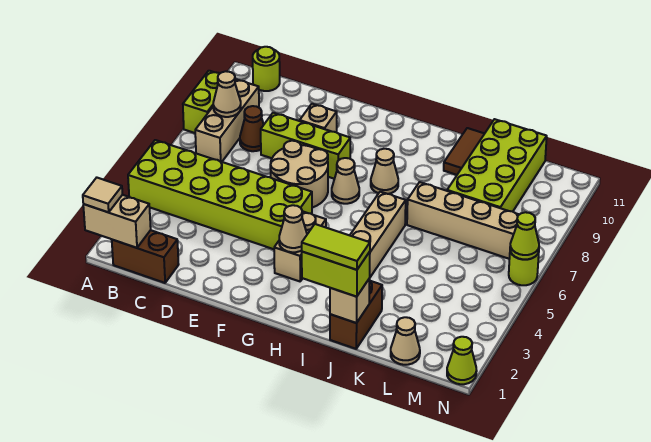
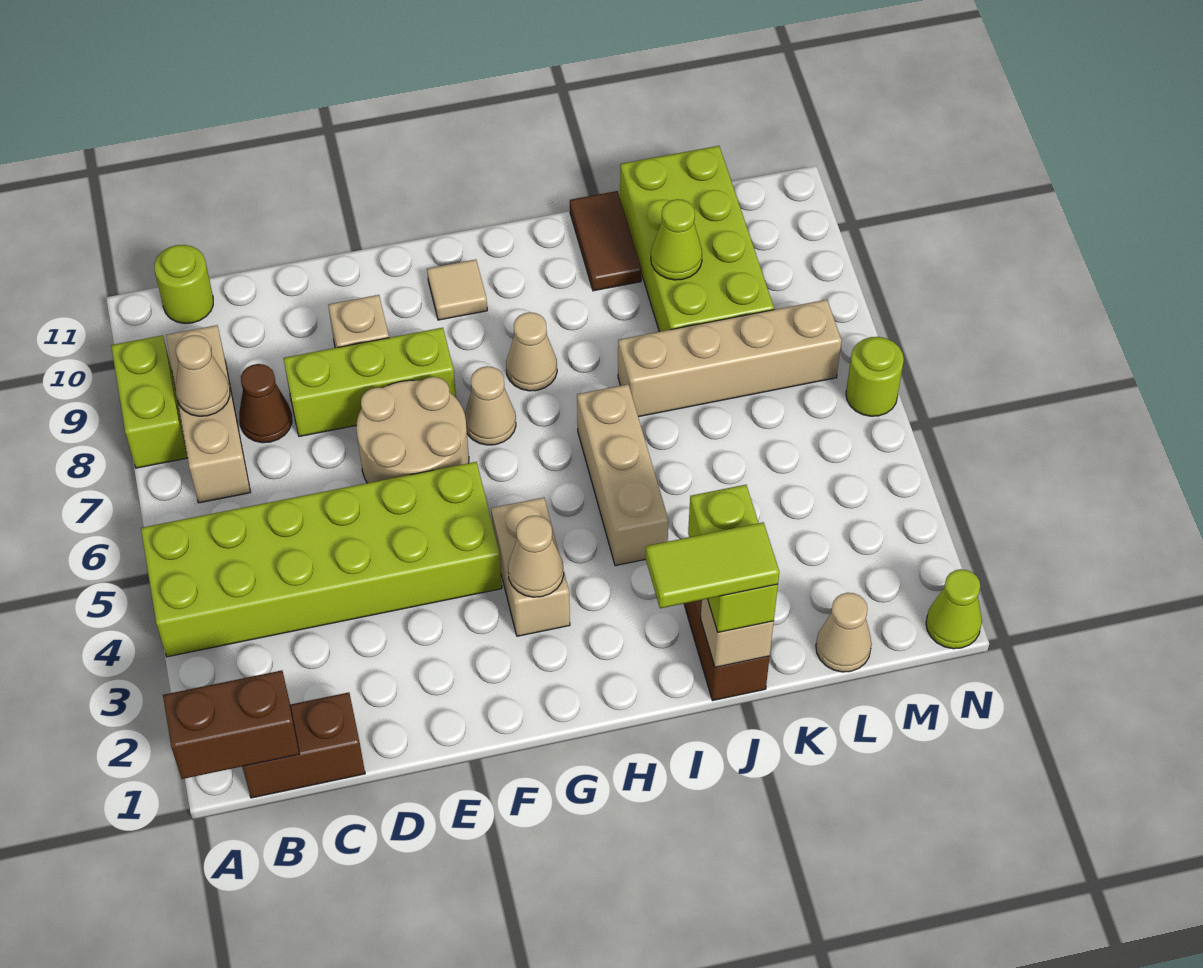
tan 1x2 brick [83,195,151,248] -> brown 1x2 brick [163,670,299,779]
tan 1x1 tile [83,178,123,212] -> tan 1x1 tile moved to [427,259,487,320]
lime 1x2 brick [302,252,370,297] -> lime 1x2 brick turned to [688,485,778,632]
lime 1x1 cone [510,212,539,259] -> lime 1x1 cone moved to [651,199,702,280]

